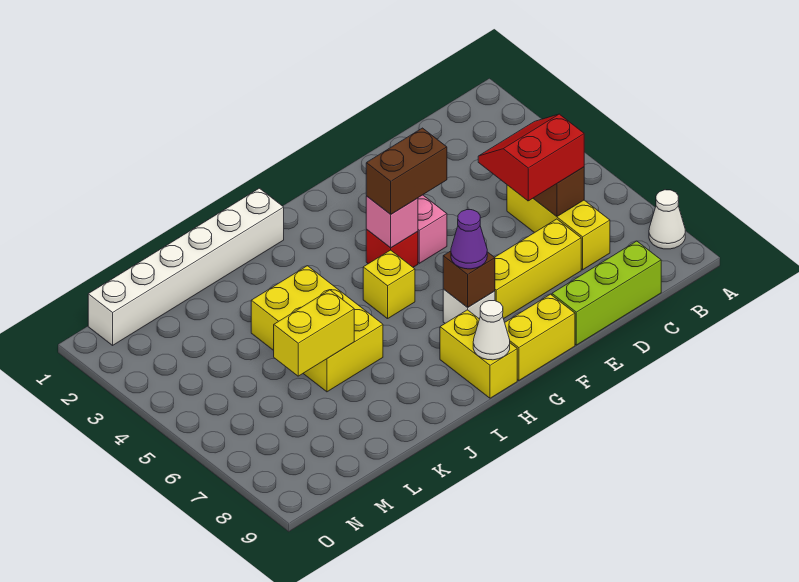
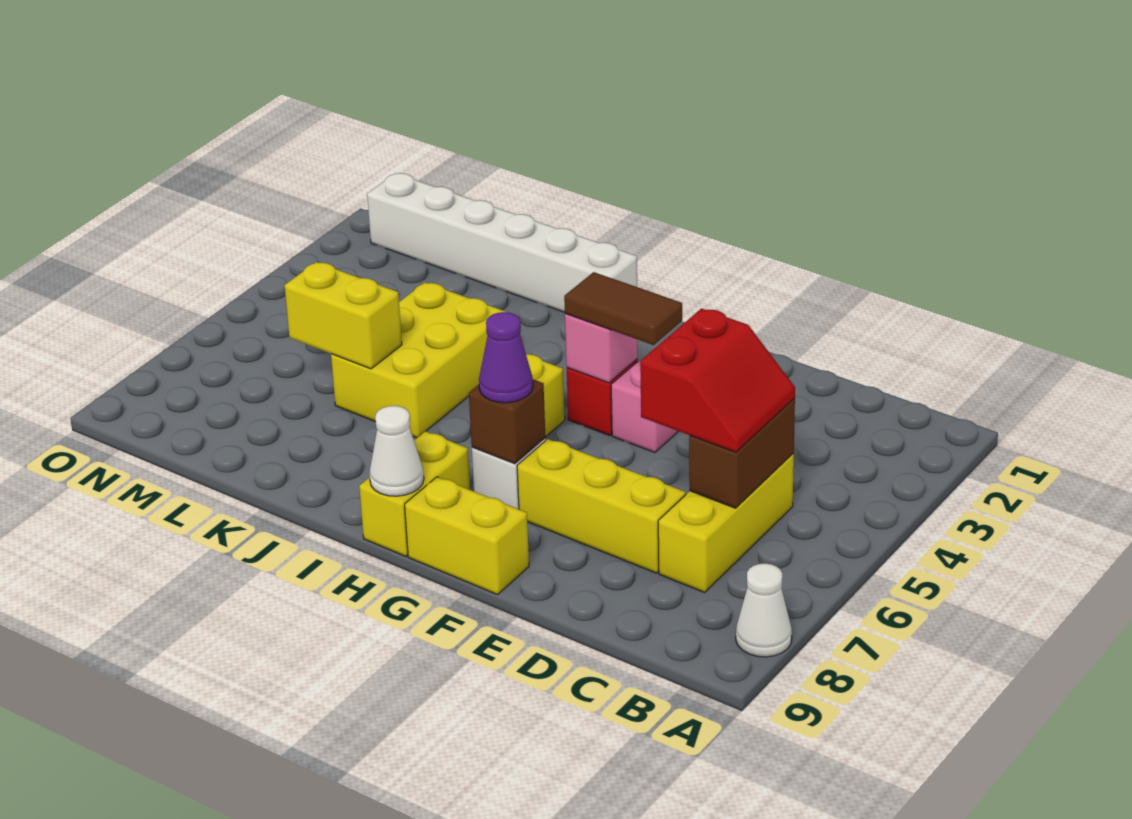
red 2x2 slope [478,114,584,201] -> red 2x2 slope turned to [640,309,795,452]
lime 1x3 brick [552,241,661,345] -> none
brown 1x2 brick [366,128,447,214] -> brown 1x2 tile [564,272,682,345]

